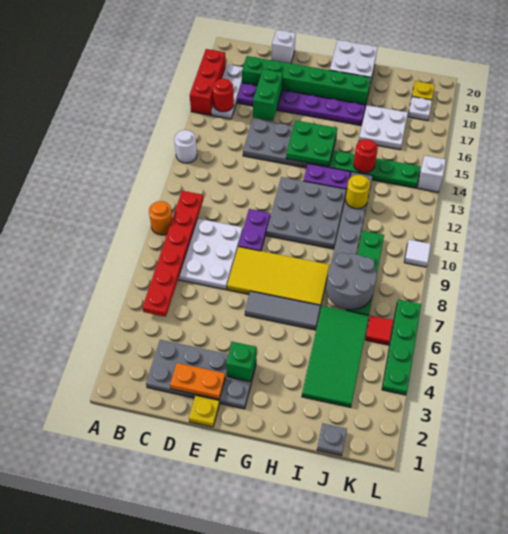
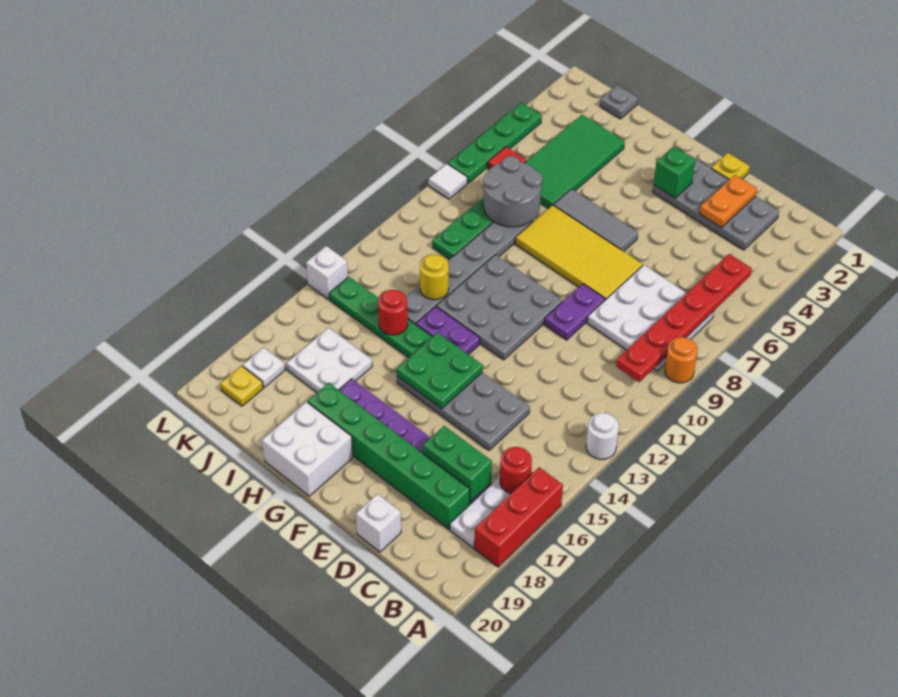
orange 1x2 plate [170,363,225,399] -> orange 1x2 plate turned to [699,175,757,228]
green 1x2 brick [253,69,283,121] -> green 1x2 brick turned to [423,426,492,502]
white 1x1 tile [404,240,431,267] -> white 1x1 tile moved to [429,164,467,199]

